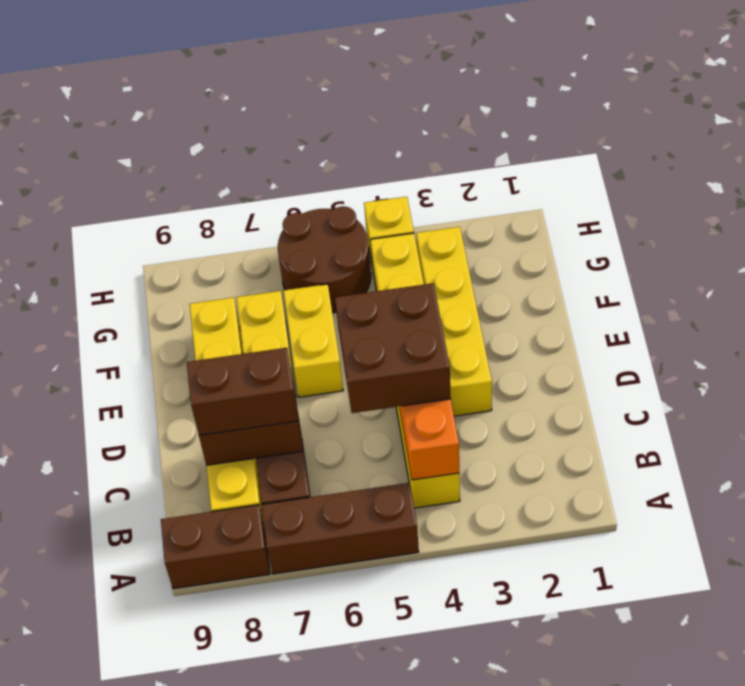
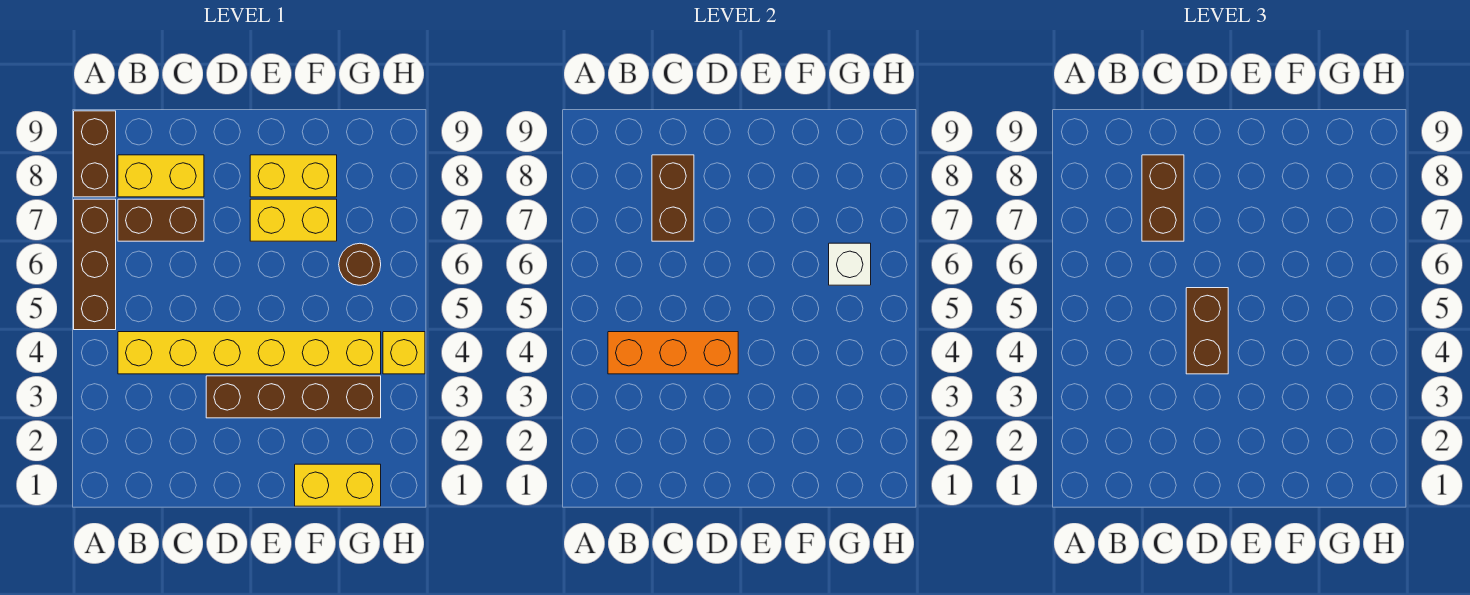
brown 2x2 brick [335,283,451,413] -> brown 1x2 brick [1186,288,1228,374]
yellow 1x4 brick [416,227,492,416] -> brown 1x4 brick [206,376,381,418]
yellow 1x2 brick [283,284,343,397] -> yellow 1x2 brick moved to [295,464,381,506]
brown 2x2 round brick [278,206,371,313] -> brown 1x1 round brick [339,243,381,285]
none -> white 1x1 brick [829,243,871,285]

